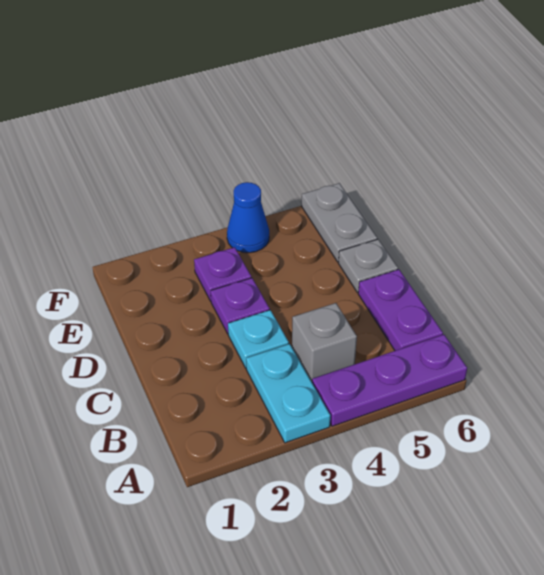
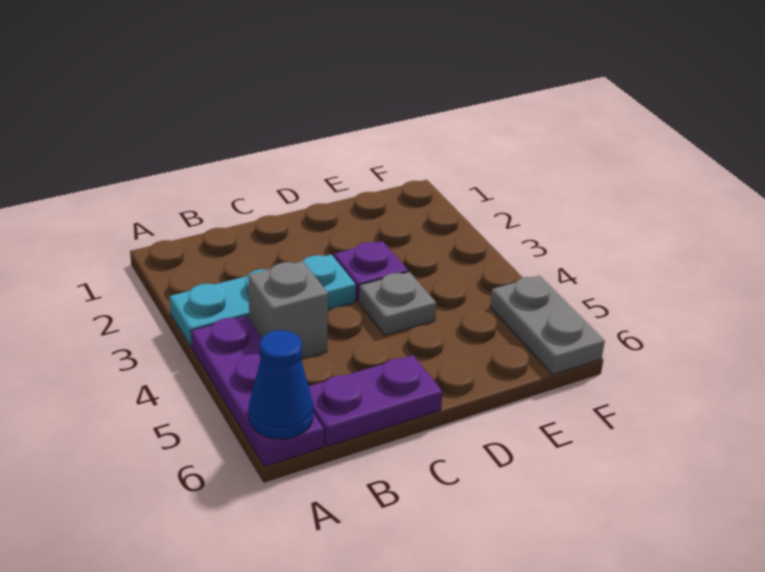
grey 1x1 plate [338,239,398,293] -> grey 1x1 plate moved to [359,272,436,335]
purple 1x1 plate [194,247,251,301] -> none
grey 1x2 plate [302,183,377,262] -> grey 1x2 plate turned to [490,276,605,375]
blue 1x1 cone [227,182,269,253] -> blue 1x1 cone moved to [249,330,313,439]

